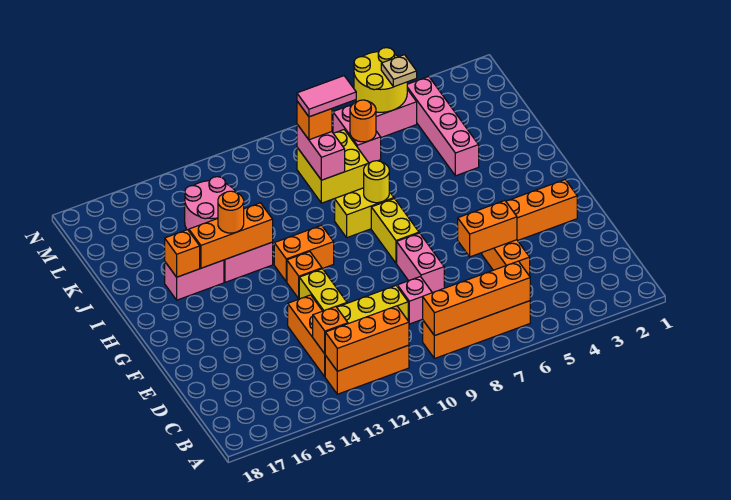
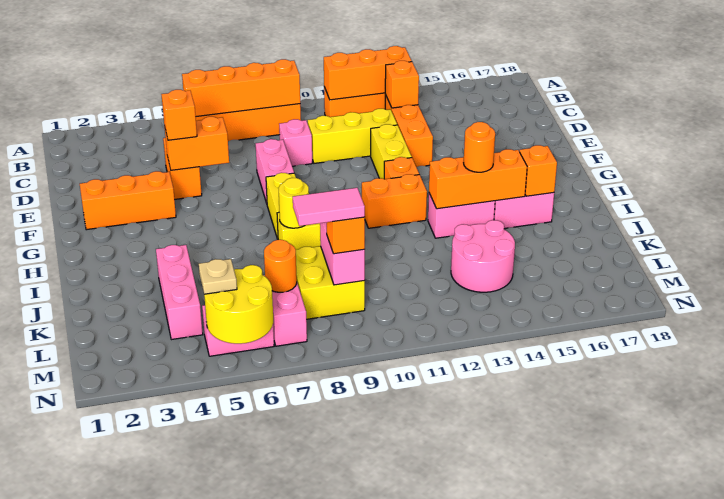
none -> orange 1x1 brick [161,90,197,140]
pink 1x4 brick [407,77,479,176] -> pink 1x3 brick [156,245,203,340]

